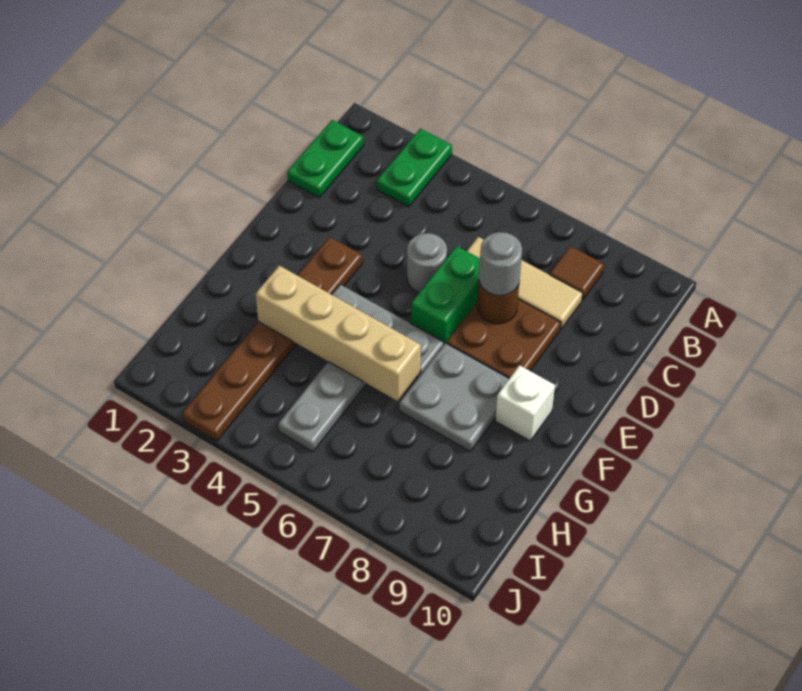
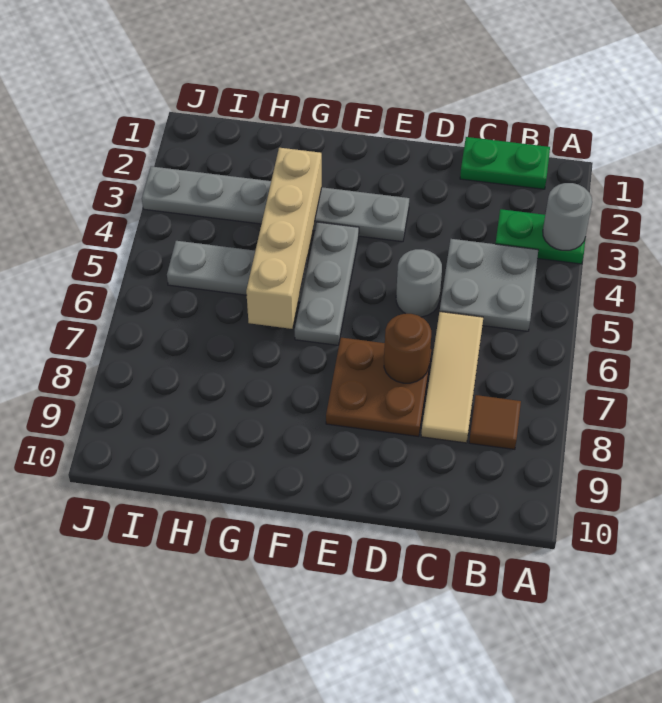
green 1x2 brick [411,246,480,344] -> none
grey 1x1 round brick [479,232,522,296] -> grey 1x1 round brick moved to [543,183,592,250]
brown 1x6 plate [182,237,362,441] -> grey 1x6 plate [142,166,409,242]
grey 2x2 plate [399,343,509,451] -> grey 2x2 plate moved to [440,239,538,331]
white 1x1 brick [495,365,555,441] -> none

